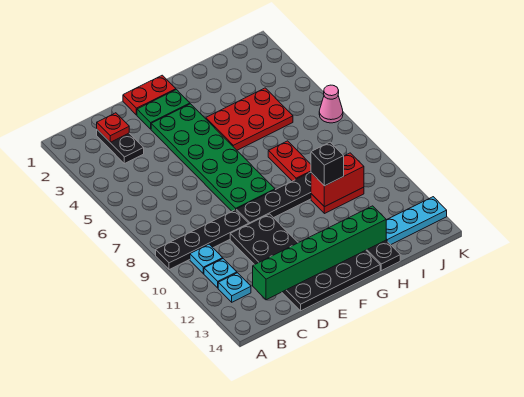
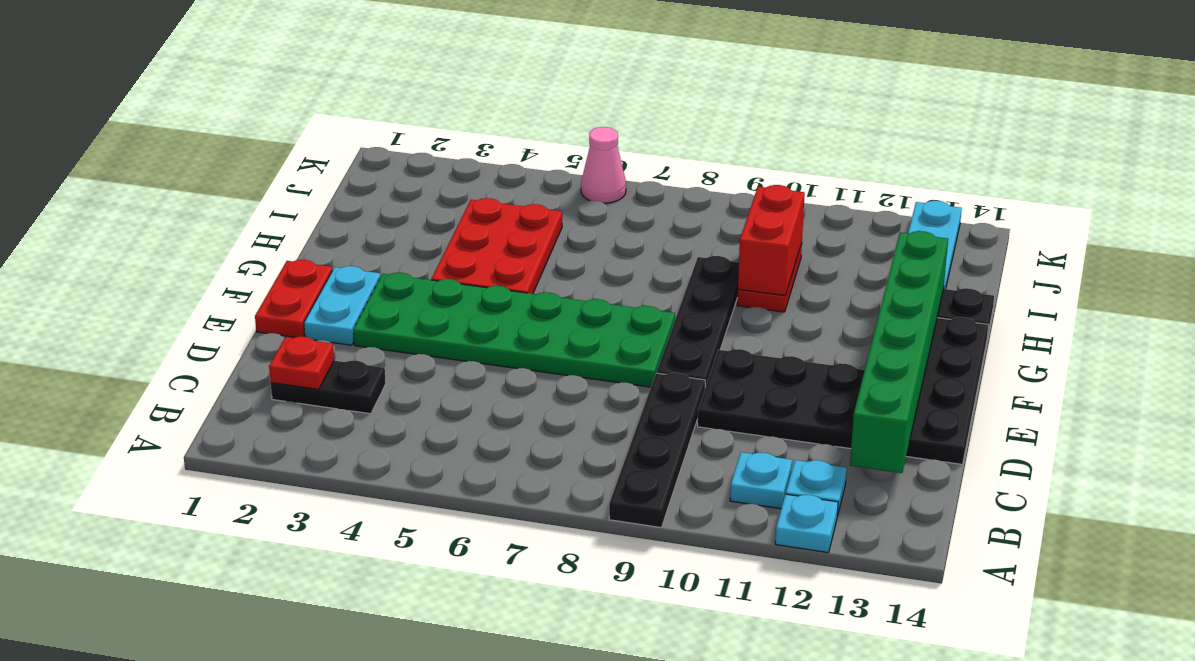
cyan 1x1 plate [190,244,223,274] -> cyan 1x1 plate moved to [775,494,838,552]
green 1x2 plate [137,90,190,129] -> cyan 1x2 plate [304,266,380,345]
red 1x2 plate [268,141,311,181] -> none
black 1x1 brick [311,142,344,186] -> none

